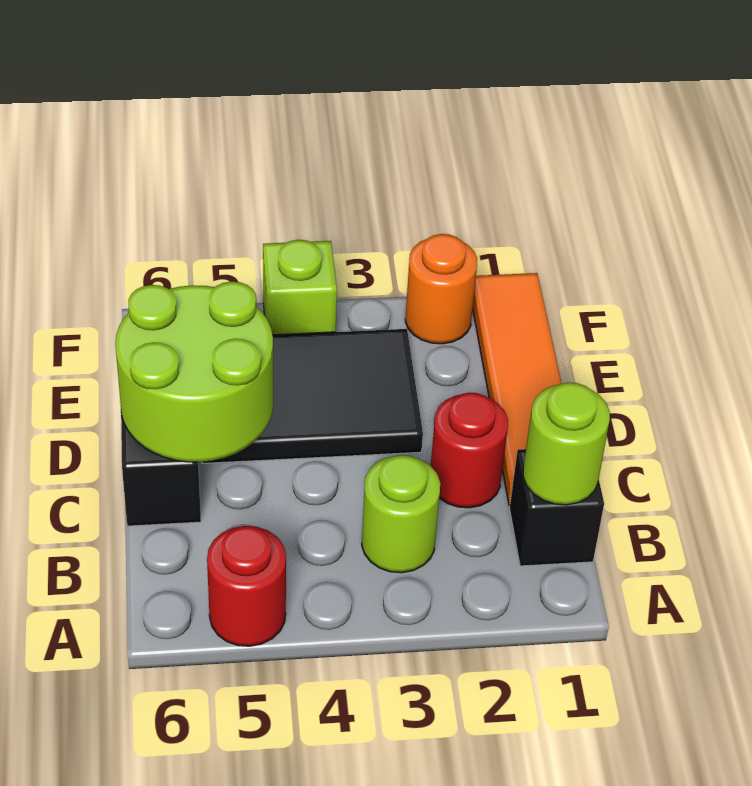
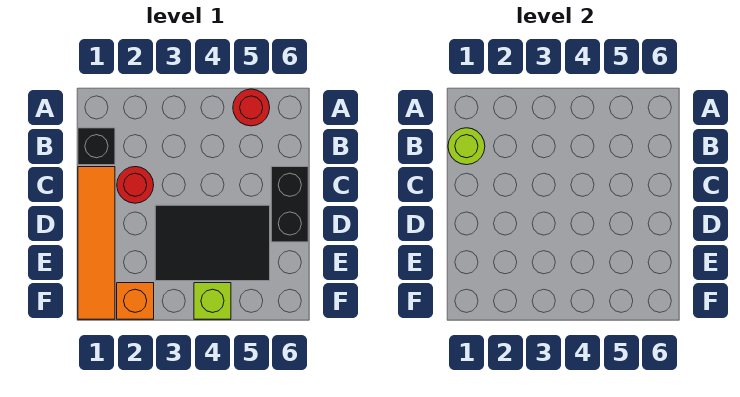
lime 1x1 round brick [362,455,440,573] -> none
lime 2x2 round brick [115,282,273,462] -> none
orange 1x1 round brick [405,234,477,344] -> orange 1x1 brick [117,283,154,319]

